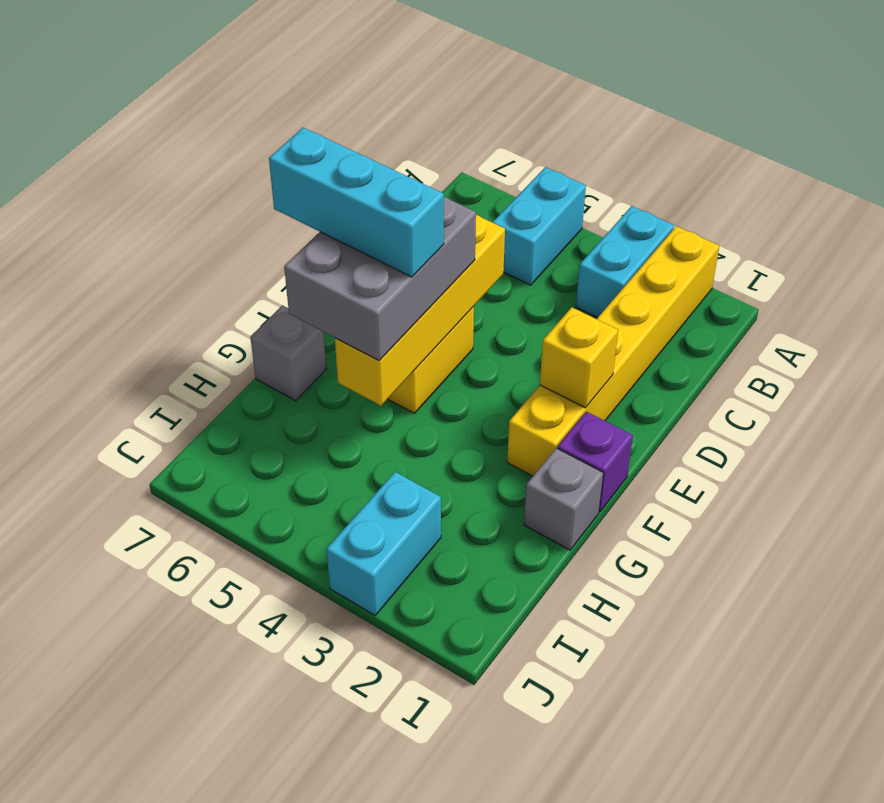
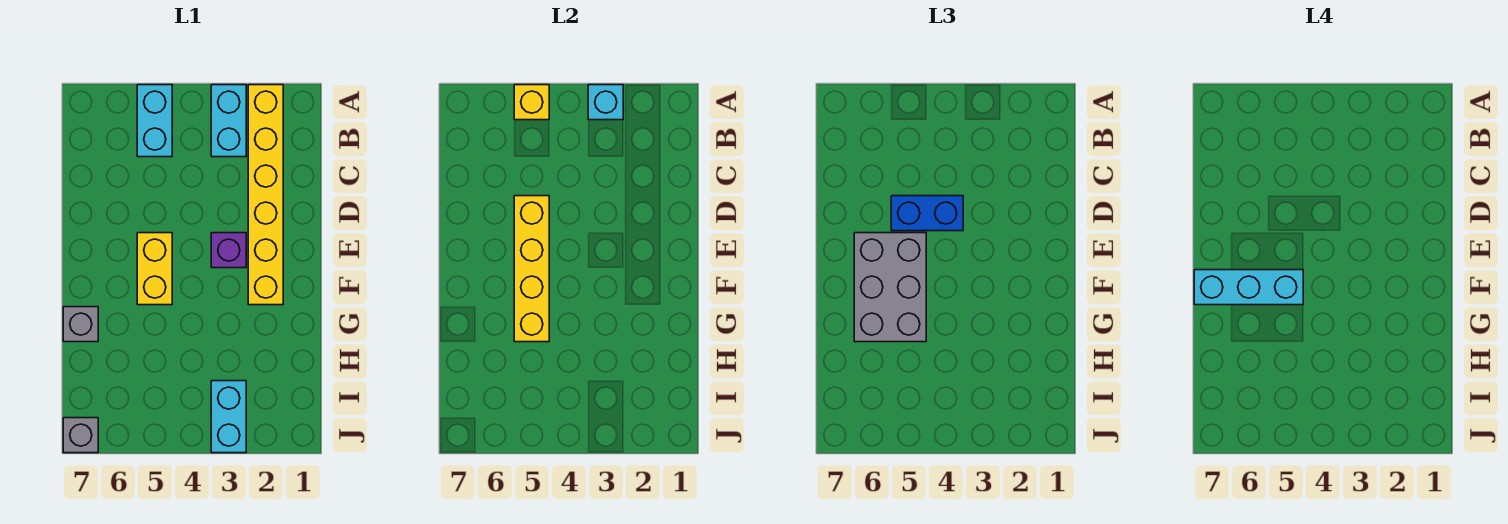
none -> cyan 1x1 brick [588,85,623,120]
none -> blue 1x2 brick [891,196,963,231]
yellow 1x1 brick [540,307,618,408] -> yellow 1x1 brick moved to [514,85,549,120]
purple 1x1 brick [557,412,633,512] -> purple 1x1 brick moved to [211,233,246,268]
grey 1x1 brick [524,448,603,550] -> grey 1x1 brick moved to [63,418,98,453]

